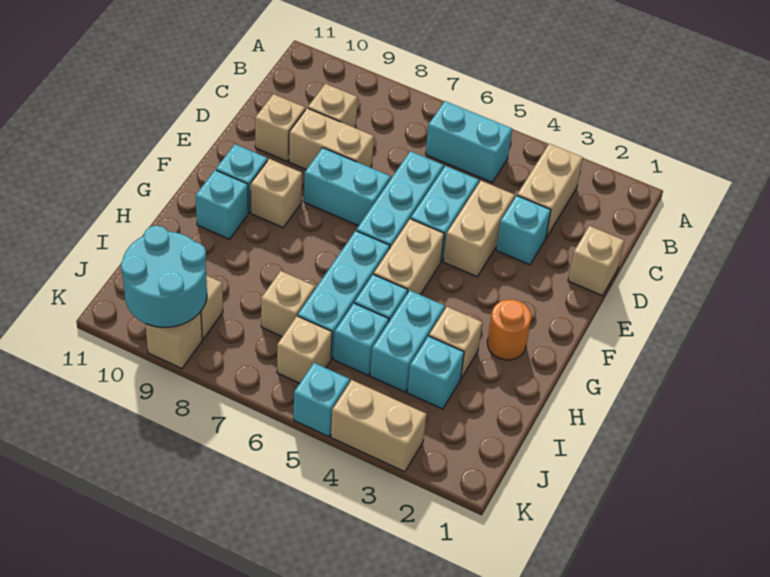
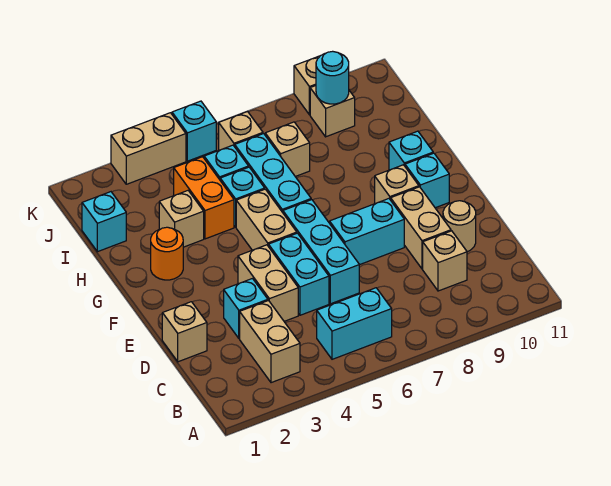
tan 1x2 brick [289,108,374,170] -> tan 1x2 brick turned to [391,187,451,269]
tan 1x1 brick [255,94,305,161] -> tan 1x1 round brick [443,201,476,252]
cyan 1x2 brick [370,290,445,392] -> orange 1x2 brick [174,157,234,239]
cyan 1x1 brick [407,336,464,409] -> cyan 1x1 brick moved to [82,192,126,252]
cyan 2x2 round brick [121,226,207,327] -> cyan 1x1 round brick [316,51,349,104]

